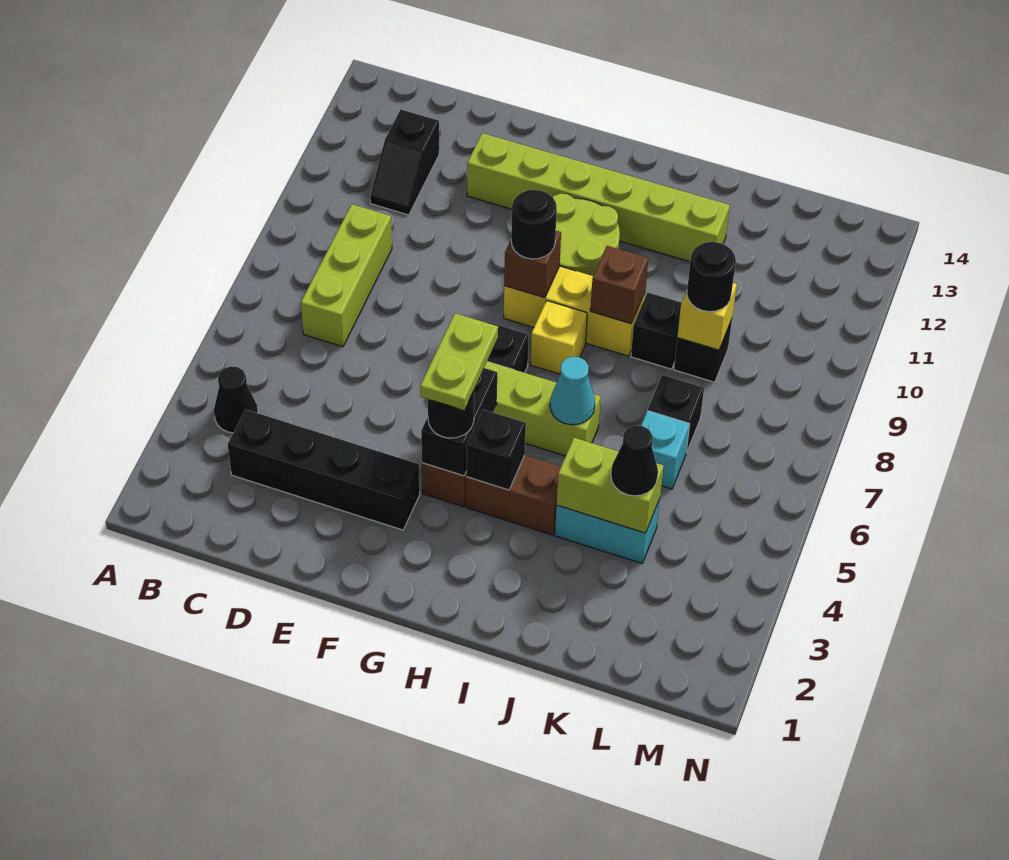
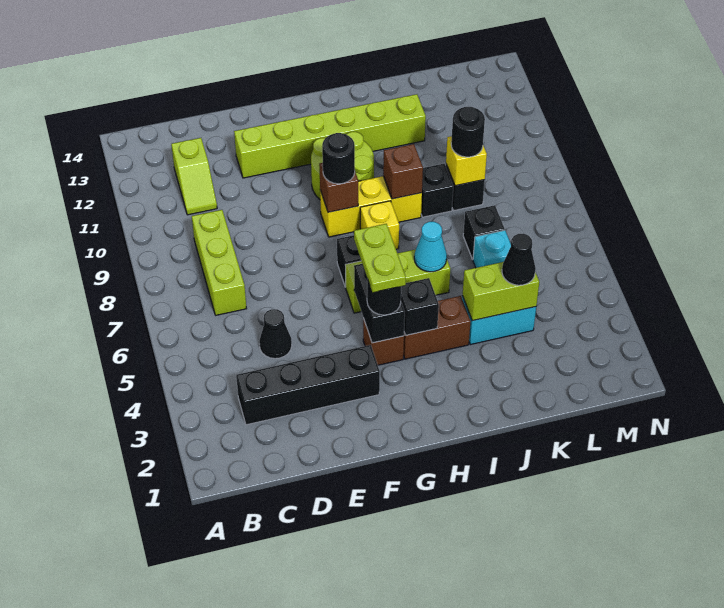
black 1x1 cone [214,366,258,433] -> black 1x1 cone moved to [259,309,292,359]
black 1x2 slope [370,110,439,215] -> lime 1x2 slope [171,138,217,215]

